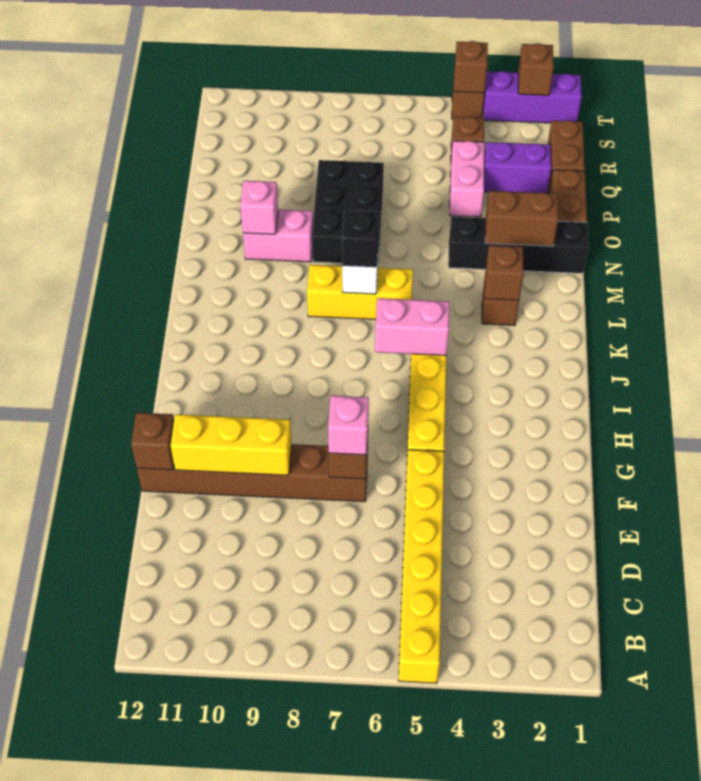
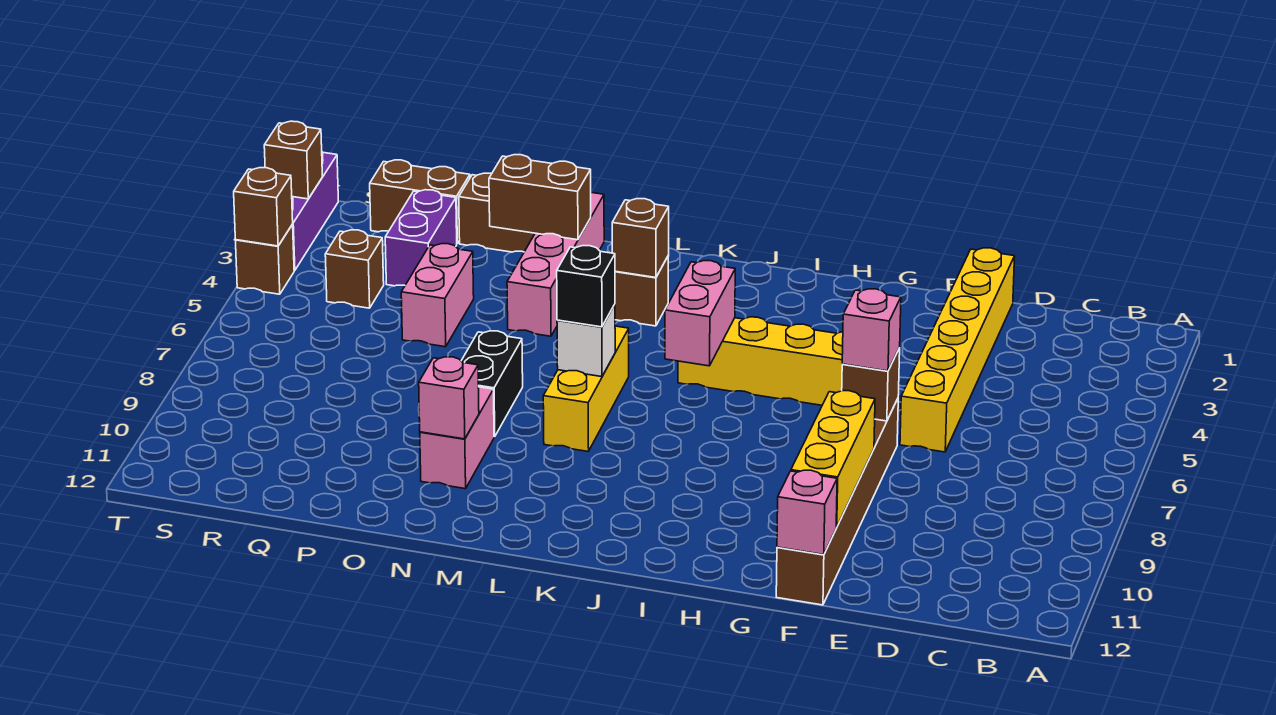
yellow 1x6 brick [398,450,444,683] -> yellow 1x6 brick turned to [900,248,1015,452]
brown 1x1 brick [131,413,174,470] -> pink 1x1 brick [777,470,837,555]
black 1x4 brick [448,217,588,274] -> pink 1x4 brick [507,193,604,336]
brown 1x2 brick [485,191,558,246] -> brown 1x2 brick turned to [489,155,591,240]
black 2x3 brick [312,160,384,265] -> black 1x2 brick [461,331,523,437]
pink 1x2 brick [450,141,484,217] -> pink 1x2 brick turned to [401,244,474,347]

